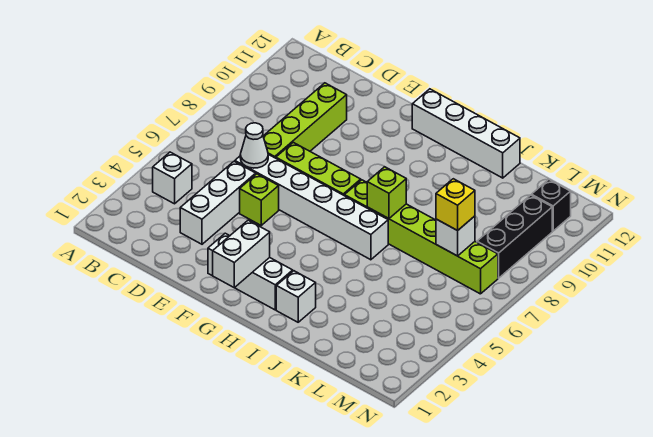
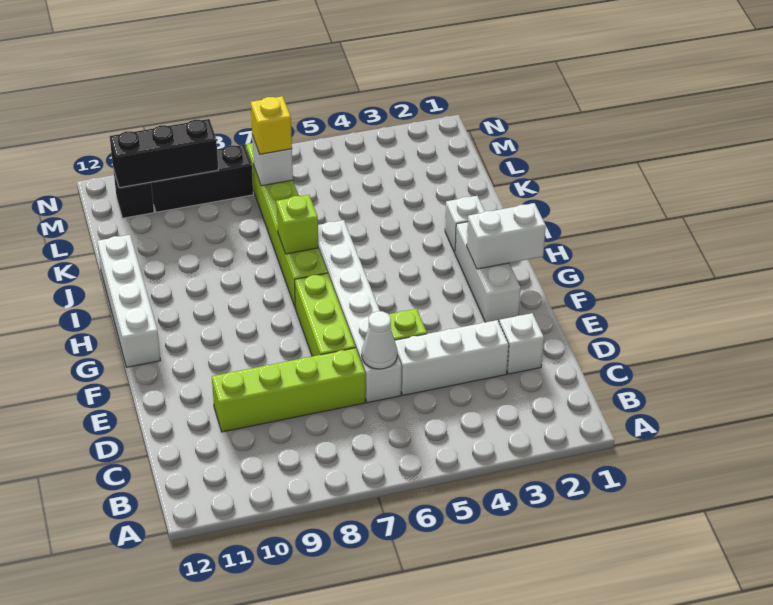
white 1x1 brick [153,152,192,204] -> white 1x1 brick moved to [499,313,544,374]
none -> black 1x3 brick [110,119,218,188]

